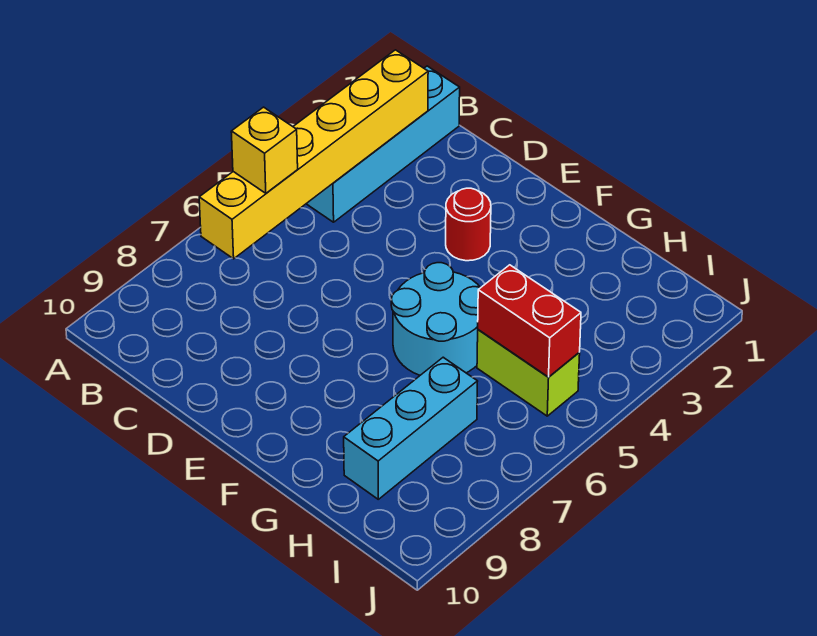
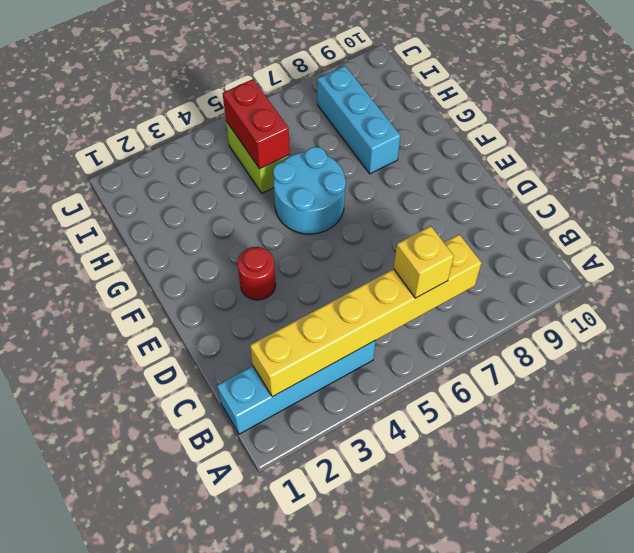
cyan 1x3 brick [344,357,478,499] -> cyan 1x3 brick turned to [317,66,400,174]

